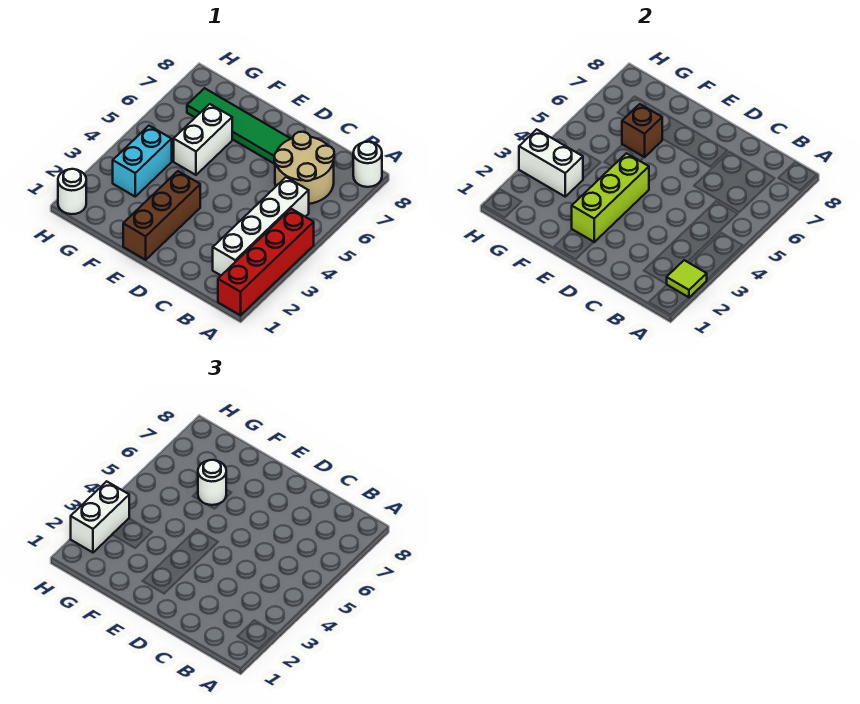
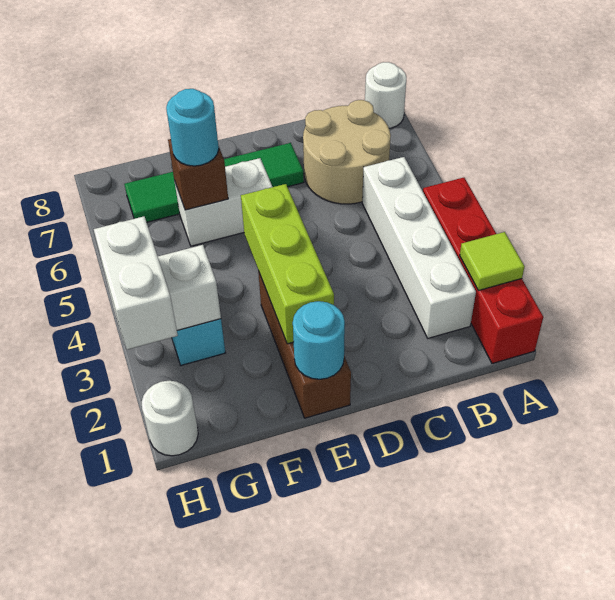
none -> cyan 1x1 round brick [293,301,345,379]
white 1x2 brick [174,104,232,175] -> white 1x2 brick turned to [174,158,272,246]
white 1x1 round brick [198,460,226,505] -> cyan 1x1 round brick [166,89,219,166]

